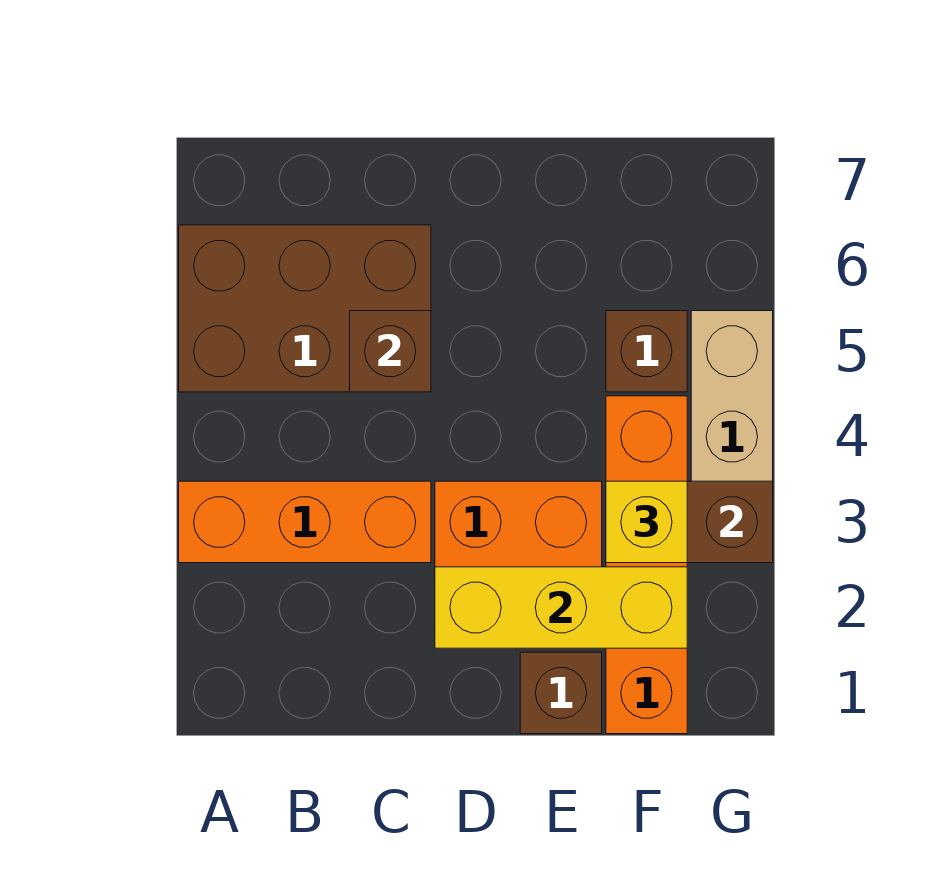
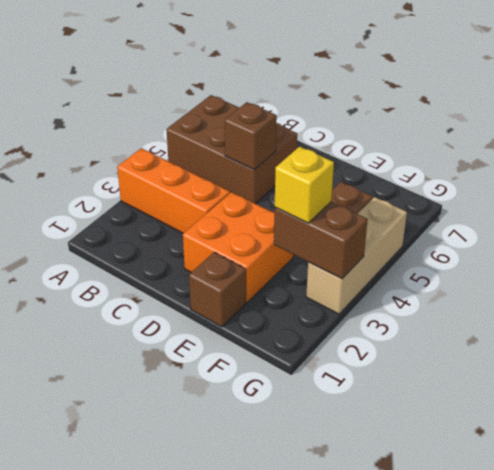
yellow 1x3 brick [435,567,687,648] -> none
orange 1x4 brick [606,396,687,734] -> none

